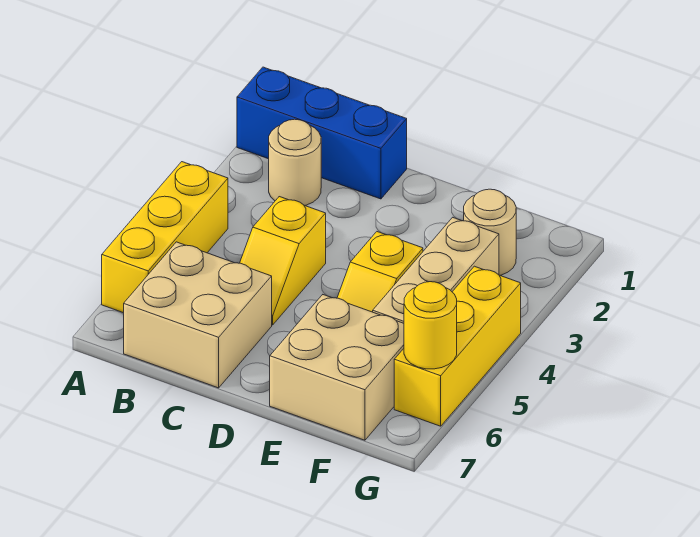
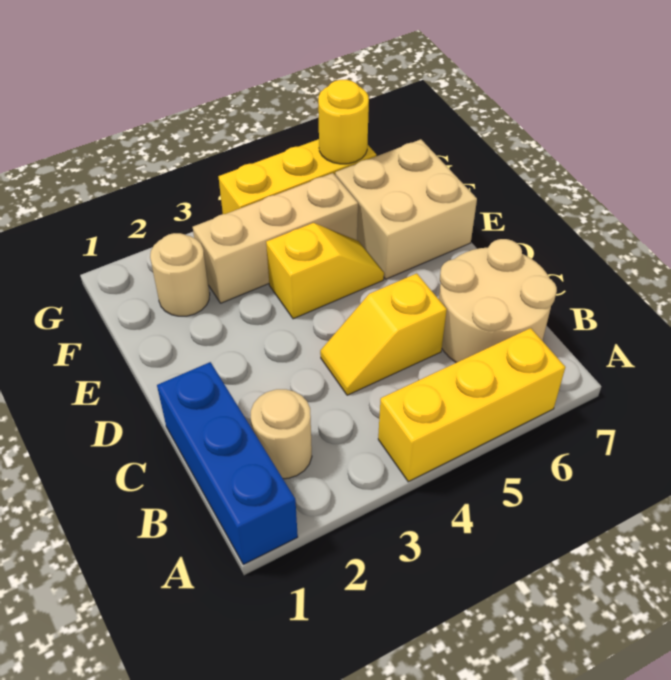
tan 2x2 brick [124,242,272,388] -> tan 2x2 round brick [439,239,557,363]
yellow 1x2 slope [240,197,326,325] -> yellow 1x2 slope turned to [320,273,447,395]

